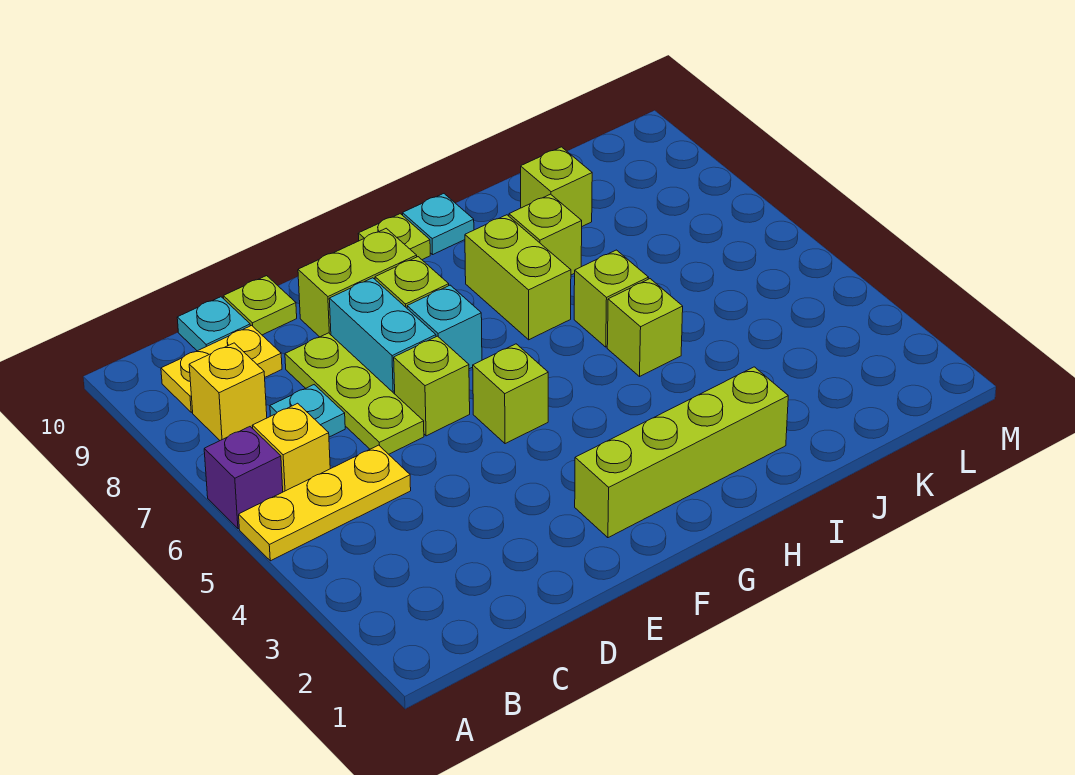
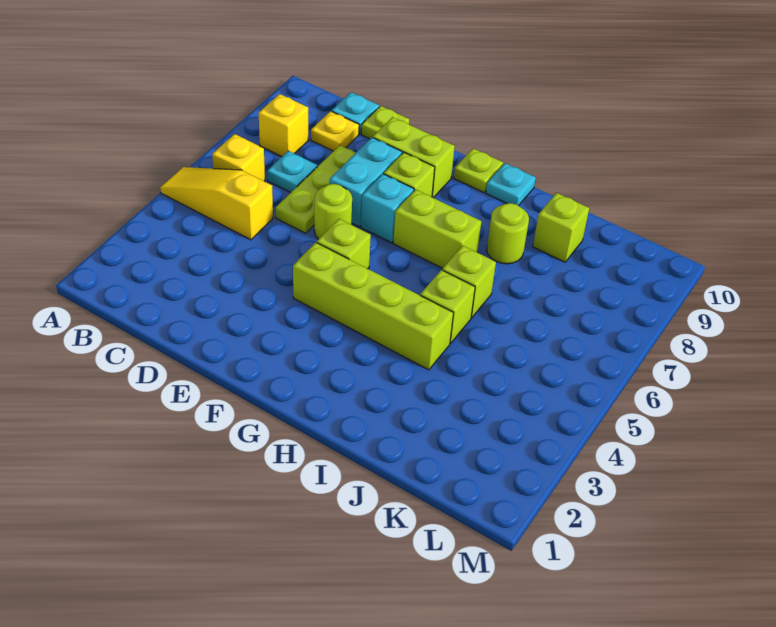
yellow 1x3 plate [239,445,411,561] -> yellow 1x3 slope [160,167,273,240]
purple 1x1 brick [204,427,283,529] -> none
yellow 1x2 plate [161,325,282,412] -> yellow 1x1 plate [311,111,359,151]
lime 1x1 brick [394,336,470,436] -> lime 1x1 round brick [314,184,352,239]
lime 1x4 brick [575,367,788,538] -> lime 1x4 brick moved to [293,242,453,370]
lime 1x2 brick [465,215,571,340] -> lime 1x2 brick turned to [393,190,482,268]
lime 1x1 brick [509,194,582,275] -> lime 1x1 round brick [487,203,529,264]

